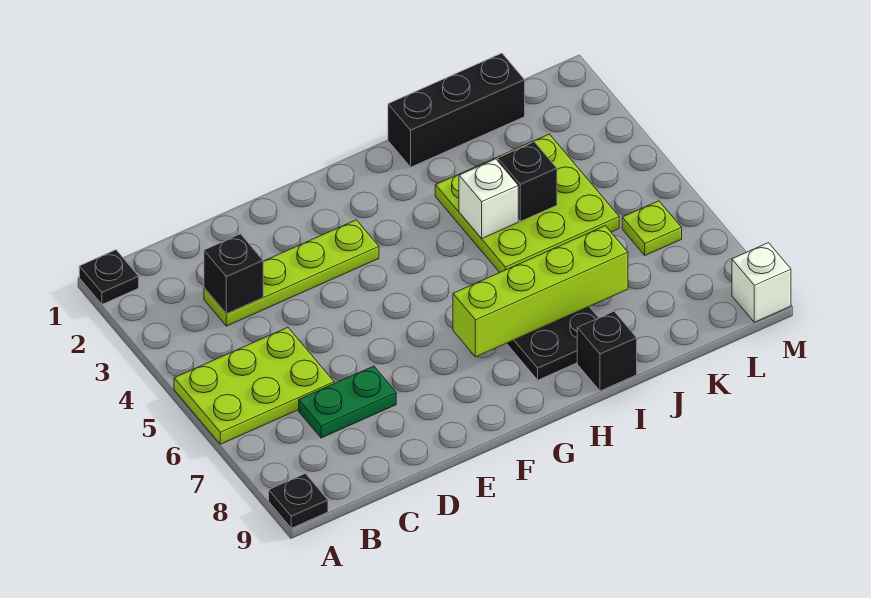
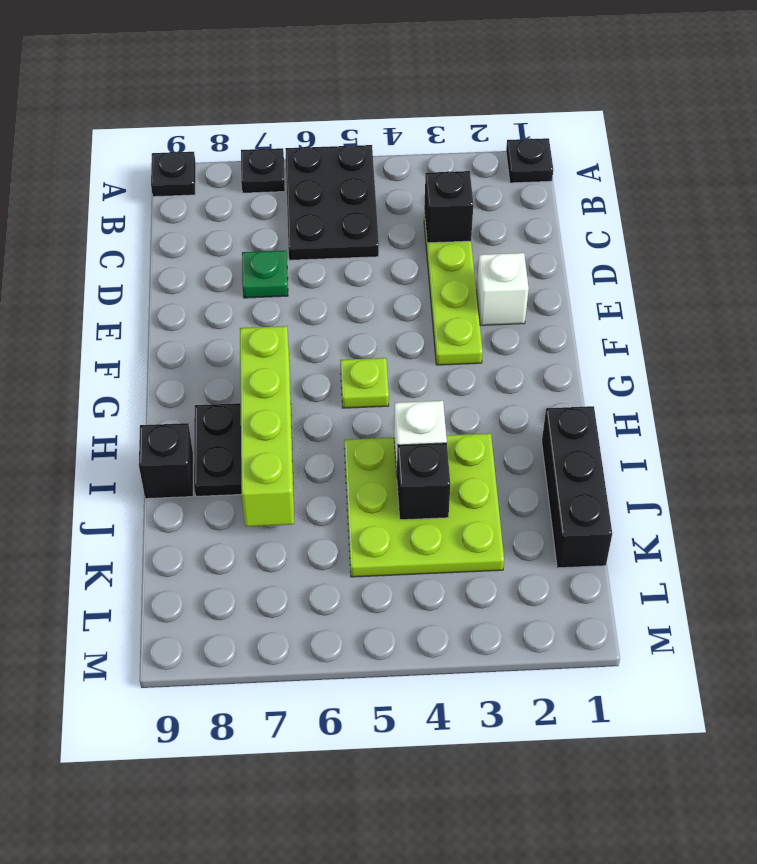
lime 2x3 plate [174,327,334,444] -> black 2x3 plate [285,145,379,260]
none -> black 1x1 plate [241,148,285,193]
green 1x2 plate [299,366,396,438] -> green 1x1 plate [242,250,288,298]
lime 1x1 plate [622,201,682,255] -> lime 1x1 plate moved to [340,358,389,408]
white 1x1 brick [732,243,791,322] -> white 1x1 brick moved to [476,253,529,325]

